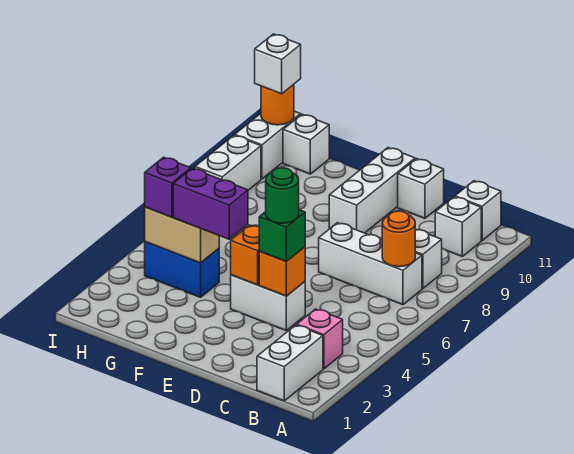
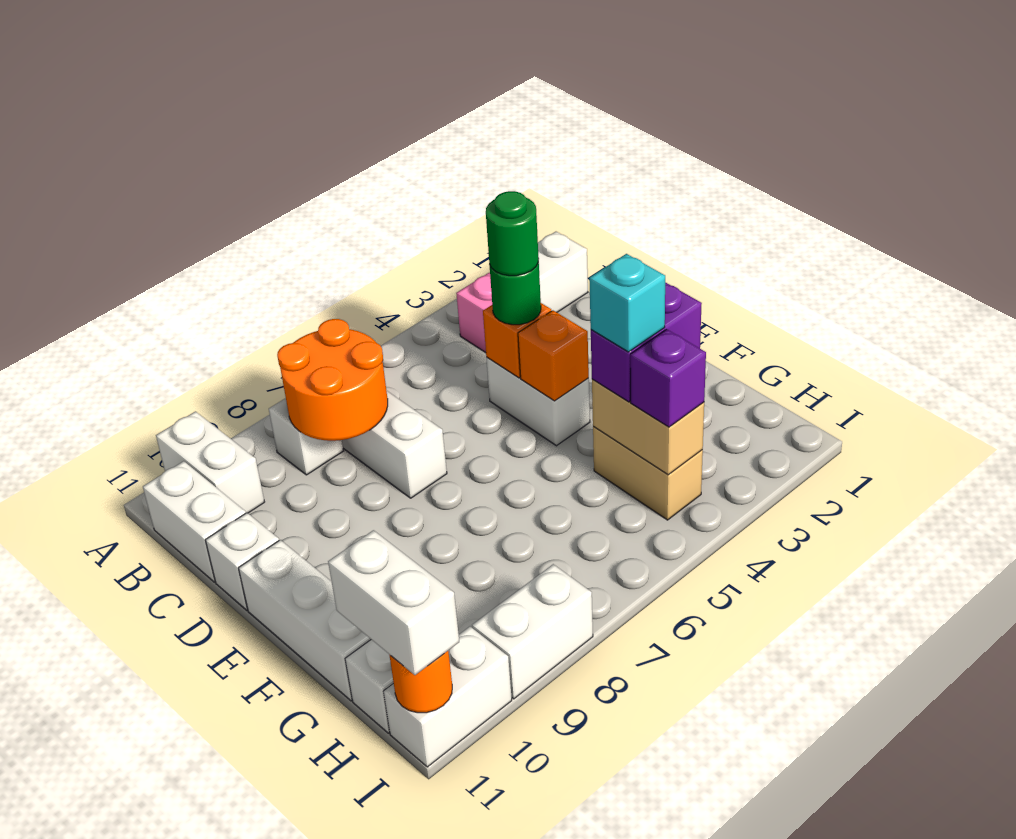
orange 1x1 round brick [382,211,415,267] -> orange 2x2 round brick [277,319,388,441]
white 1x1 brick [435,197,481,256] -> white 1x2 brick [156,411,264,513]
white 1x1 brick [455,181,501,240] -> white 1x2 brick [143,461,246,582]
green 1x1 brick [259,210,305,262] -> green 1x1 round brick [489,259,541,325]
white 1x3 brick [329,148,415,233] -> white 1x3 brick turned to [239,540,371,701]
purple 1x2 brick [173,168,248,239] -> purple 1x2 brick turned to [591,282,702,402]
blue 1x2 brick [145,242,219,297] -> tan 1x2 brick [593,426,703,520]
none -> cyan 1x1 brick [589,254,665,352]
white 1x1 brick [255,34,301,94] -> white 1x2 brick [328,530,459,675]

